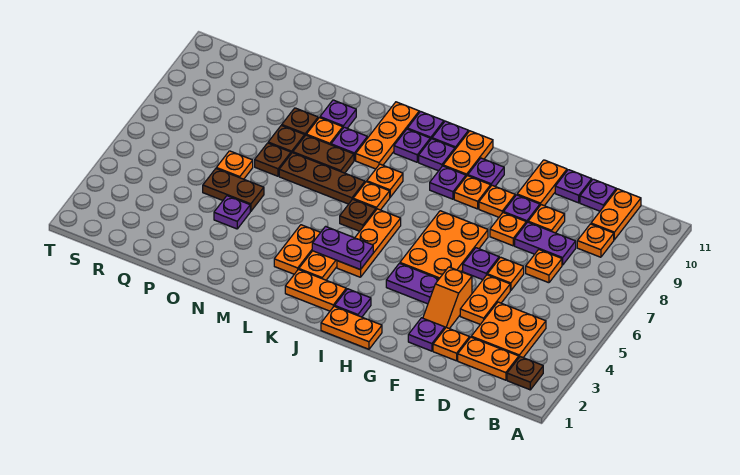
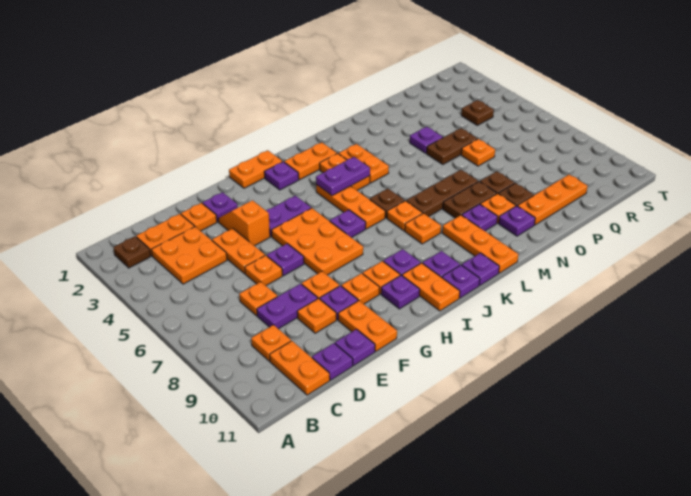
purple 1x1 plate [394,129,430,162] -> purple 1x1 plate moved to [330,210,366,238]
brown 1x1 plate [255,143,291,176] -> brown 1x1 plate moved to [461,100,494,125]
none -> orange 1x3 plate [518,175,588,225]

